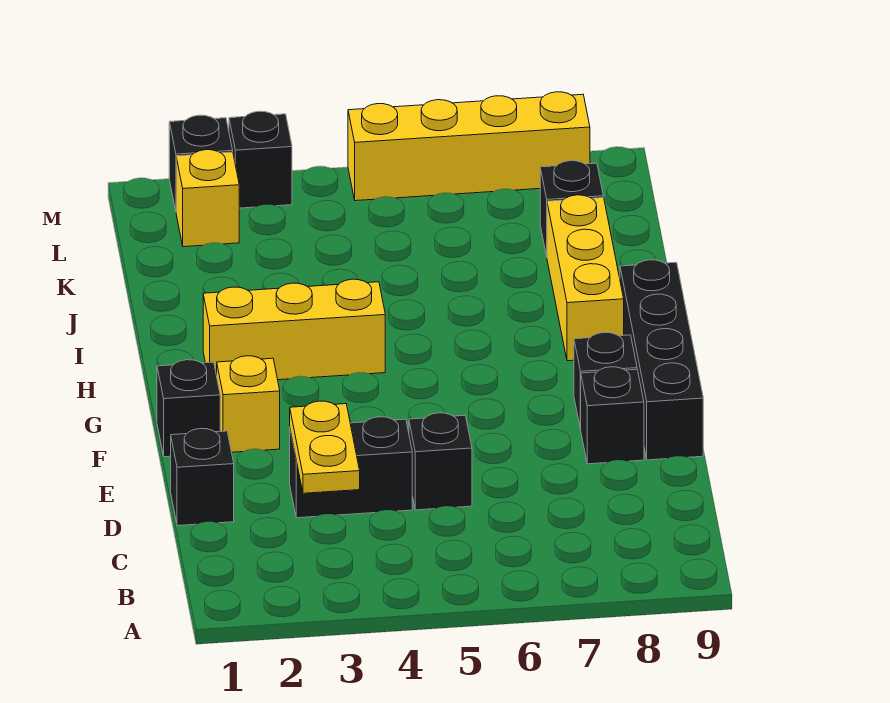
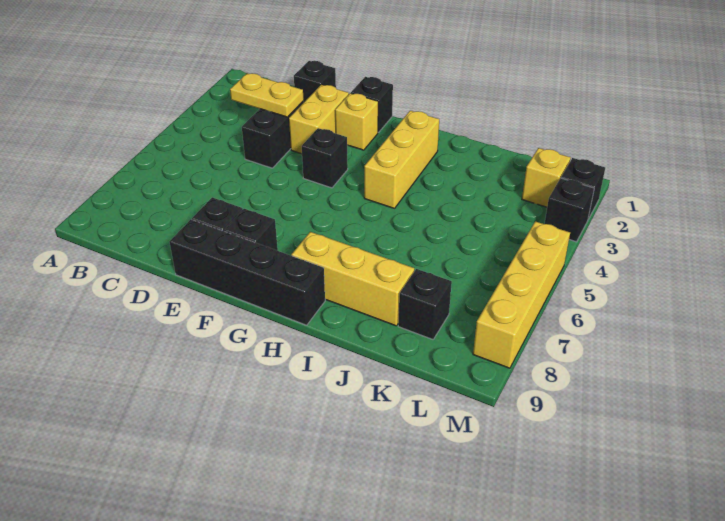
black 1x1 brick [409,413,472,510] -> black 1x1 brick moved to [302,128,348,188]
none -> yellow 1x2 brick [289,85,349,154]

